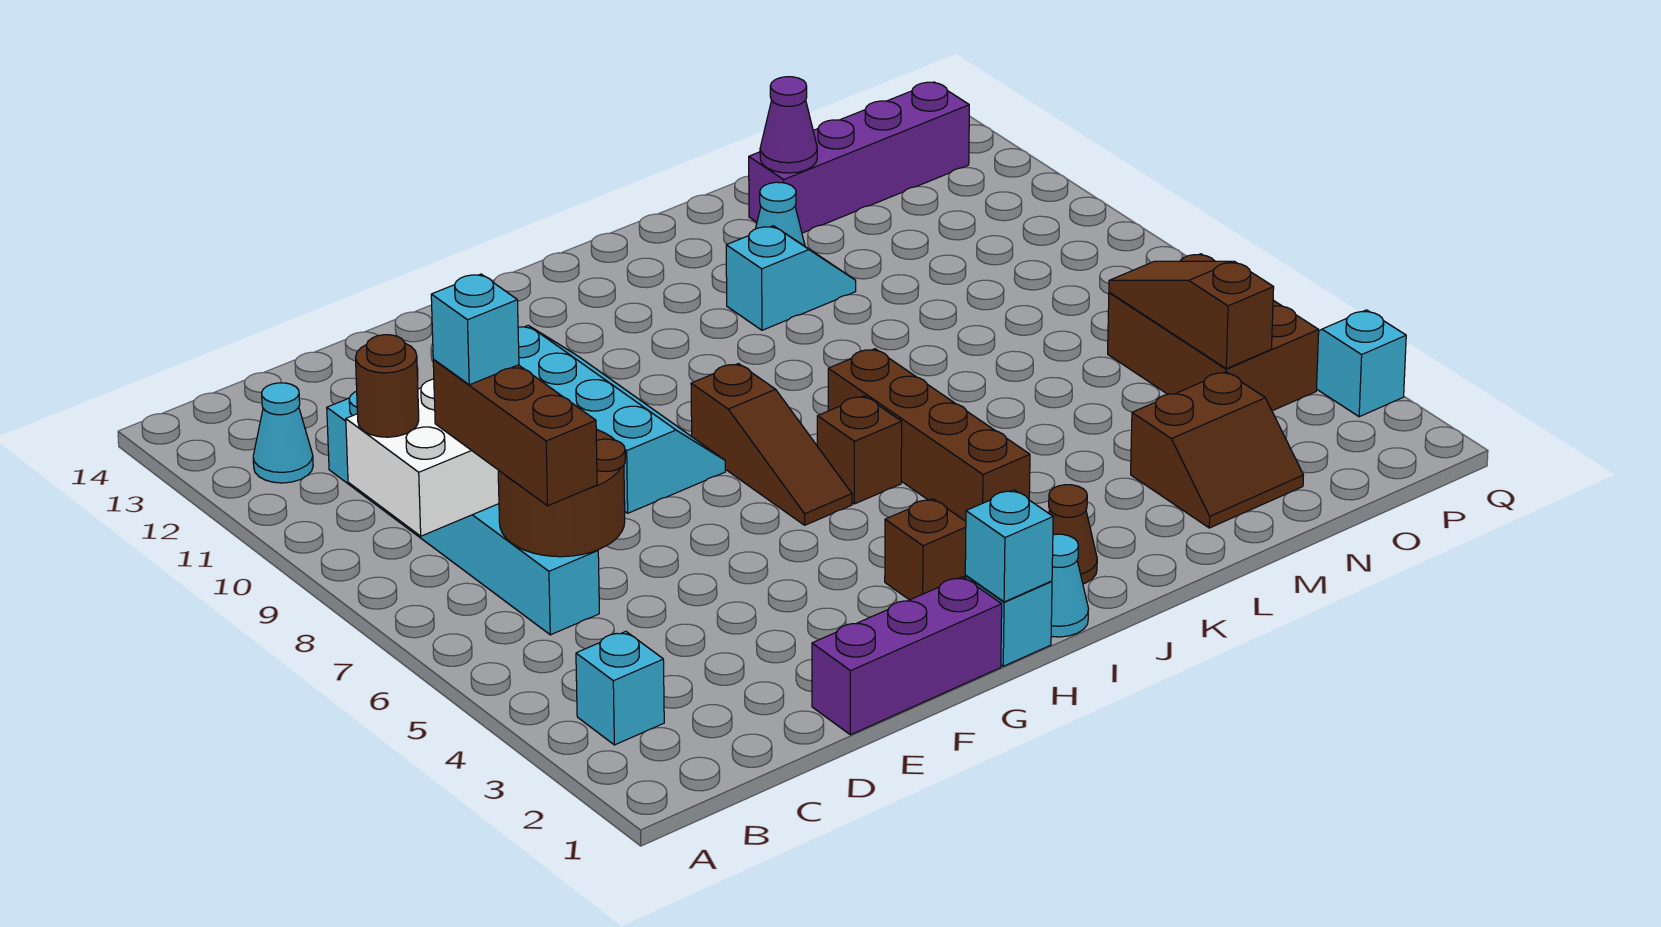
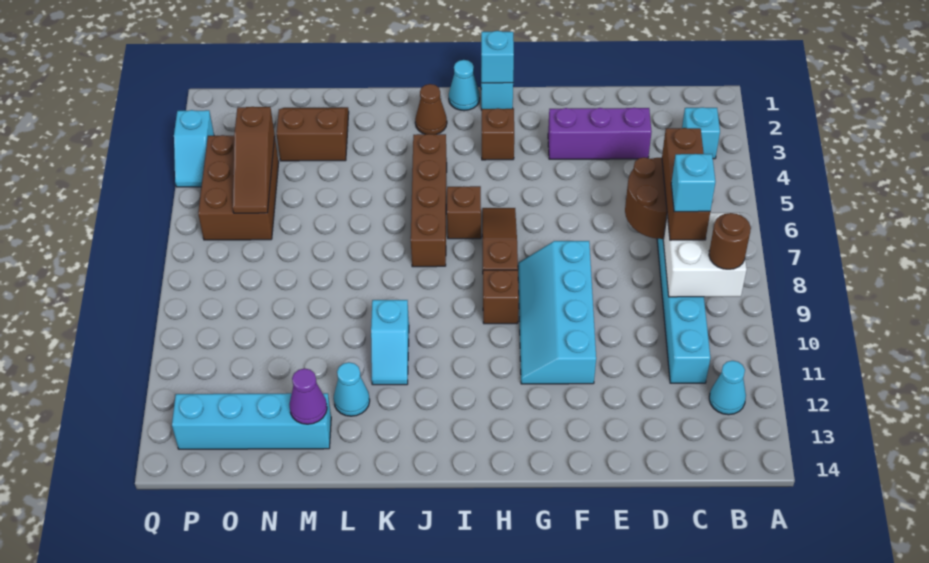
purple 1x3 brick [812,577,1002,735] -> purple 1x3 brick moved to [548,108,652,159]
none -> brown 1x1 brick [483,270,519,324]
cyan 1x2 slope [726,226,856,330] -> cyan 1x2 slope turned to [371,300,409,385]
purple 1x4 brick [749,82,969,233] -> cyan 1x4 brick [172,393,331,449]

